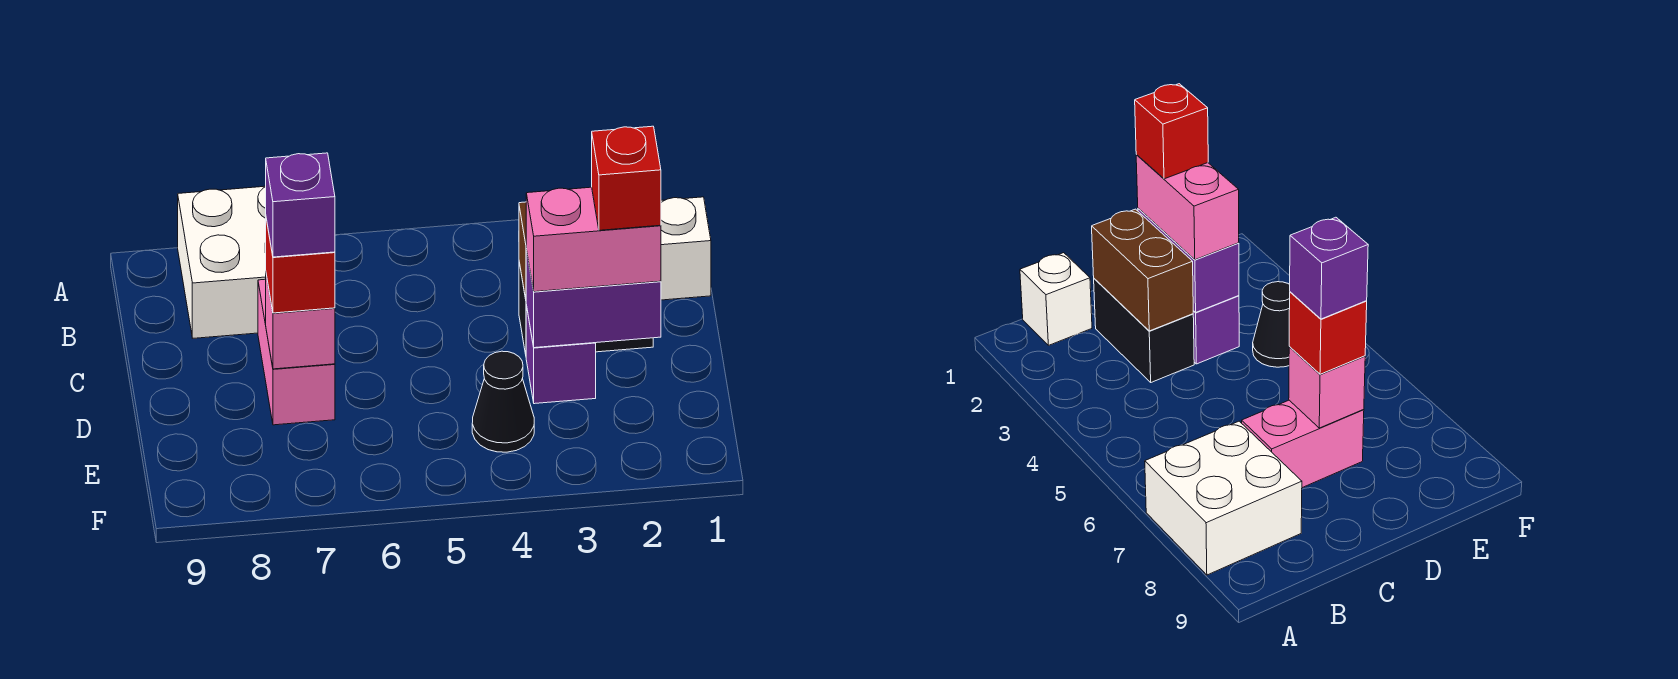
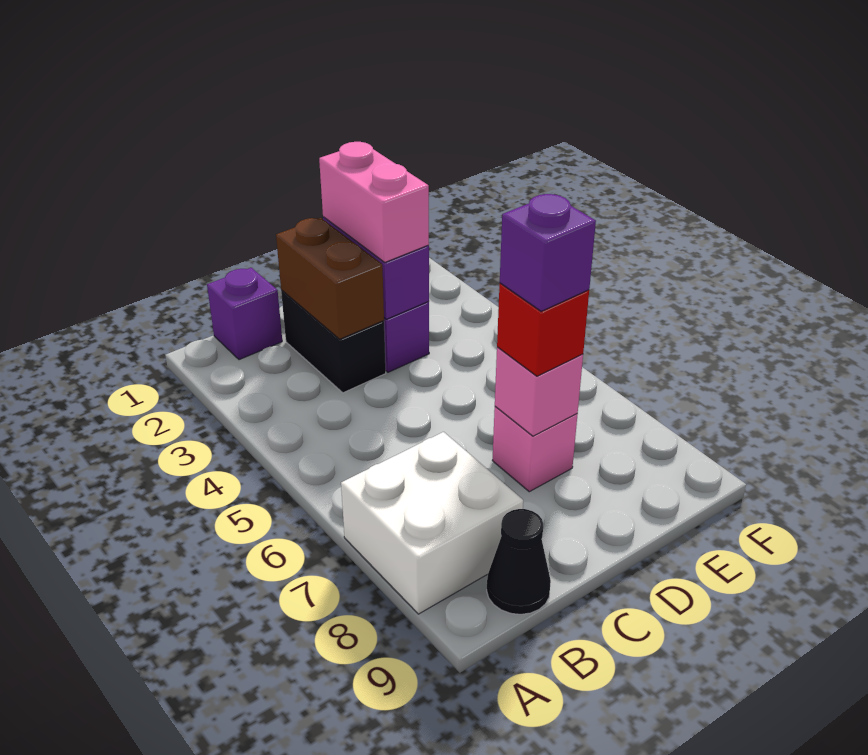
white 1x1 brick [661,197,711,300] -> purple 1x1 brick [207,268,282,360]
pink 1x2 brick [258,279,335,425] -> pink 1x1 brick [492,407,578,492]
red 1x1 brick [592,126,661,230] -> none
black 1x1 cone [472,351,534,452] -> black 1x1 cone moved to [487,509,551,614]

